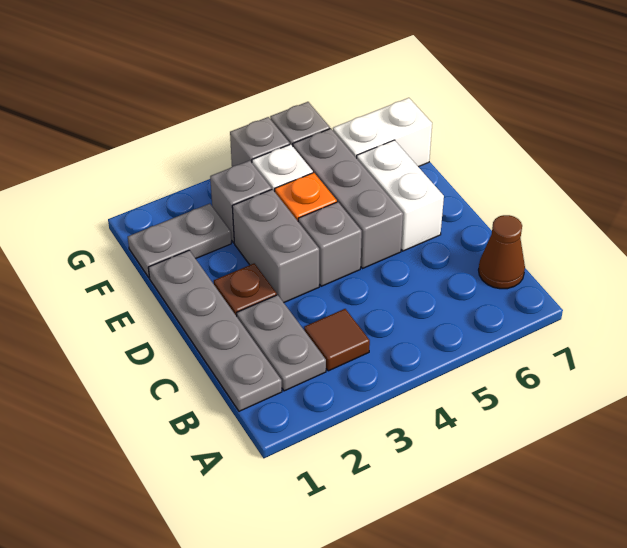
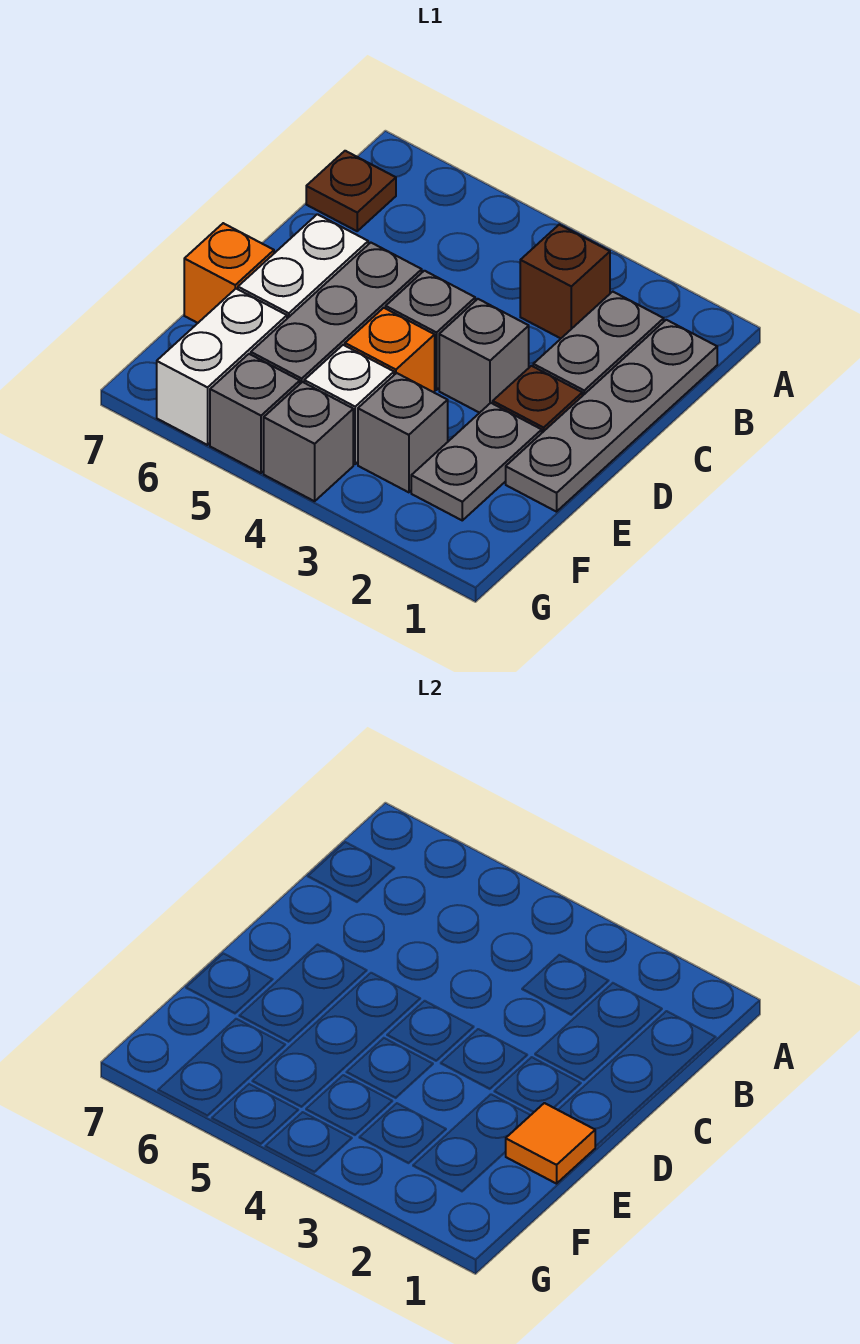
brown 1x1 tile [304,309,370,371] -> brown 1x1 brick [520,225,610,338]
brown 1x1 cone [479,215,525,289] -> brown 1x1 plate [306,151,396,231]
grey 1x2 brick [232,189,319,302] -> grey 1x1 brick [439,299,529,413]
none -> orange 1x1 tile [506,1103,595,1184]
none -> orange 1x1 brick [184,223,274,323]
grey 1x2 plate [128,204,231,278] -> grey 1x2 plate turned to [411,403,542,520]
white 1x2 brick [333,98,432,167] -> white 1x2 brick turned to [157,289,287,445]

